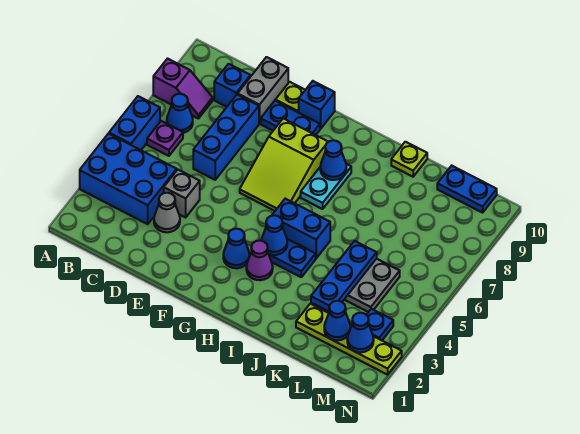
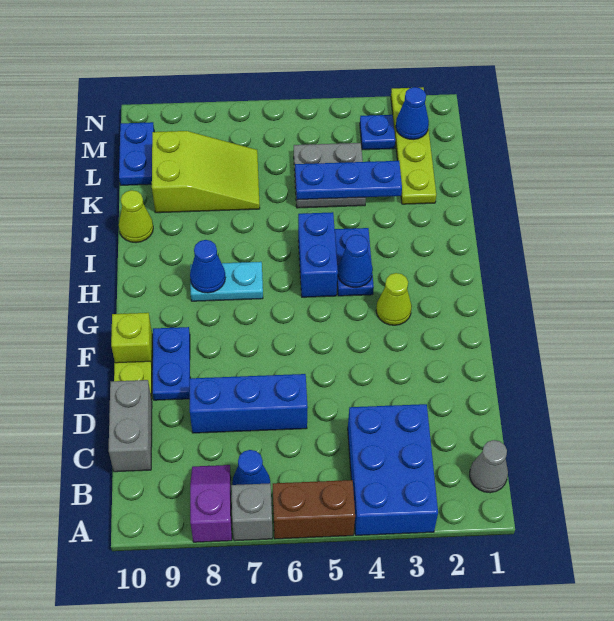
blue 1x2 brick [109,96,160,150] -> brown 1x2 brick [273,480,355,539]
purple 1x1 plate [147,121,183,156] -> none
blue 1x1 brick [214,64,251,107] -> none
grey 1x1 cone [154,193,180,232] -> grey 1x1 cone moved to [470,440,508,493]
grey 1x1 brick [164,170,200,217] -> grey 1x1 brick moved to [231,483,273,541]
grey 1x2 brick [238,57,288,124] -> grey 1x2 brick turned to [109,380,152,472]
lime 2x3 slope [240,118,328,211] -> lime 2x3 slope moved to [152,131,260,213]
blue 1x1 brick [299,81,335,129] -> lime 1x1 brick [111,313,152,364]
blue 1x1 cone [223,229,249,268] -> lime 1x1 cone [376,273,412,325]
purple 1x1 cone [246,241,273,280] -> none
lime 1x1 plate [391,142,427,177] -> lime 1x1 cone [119,190,153,243]
blue 1x1 cone [324,301,350,340] -> none

